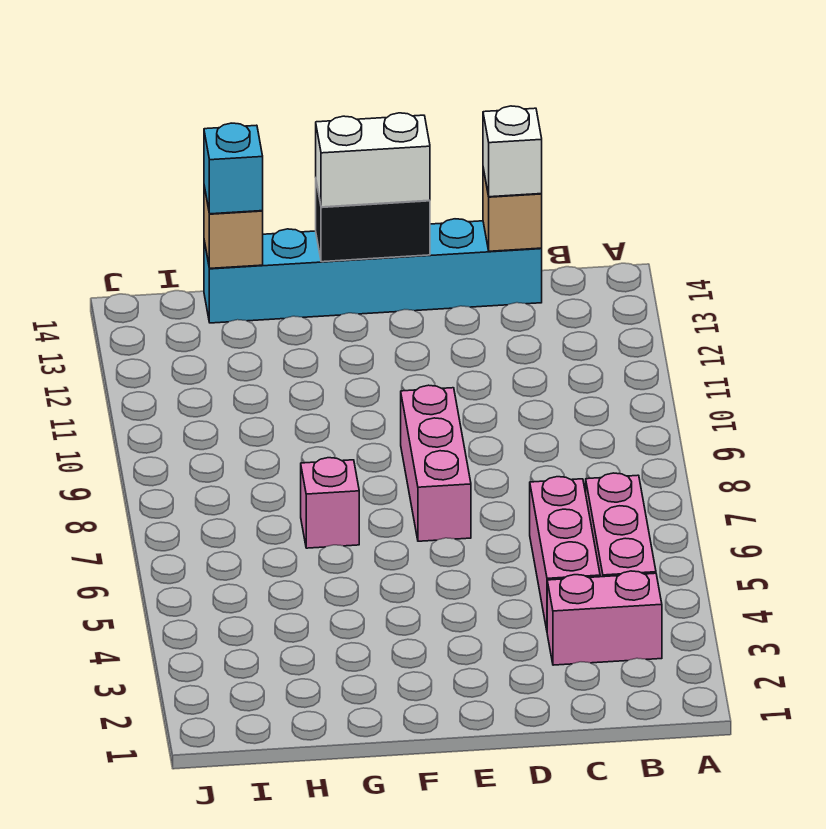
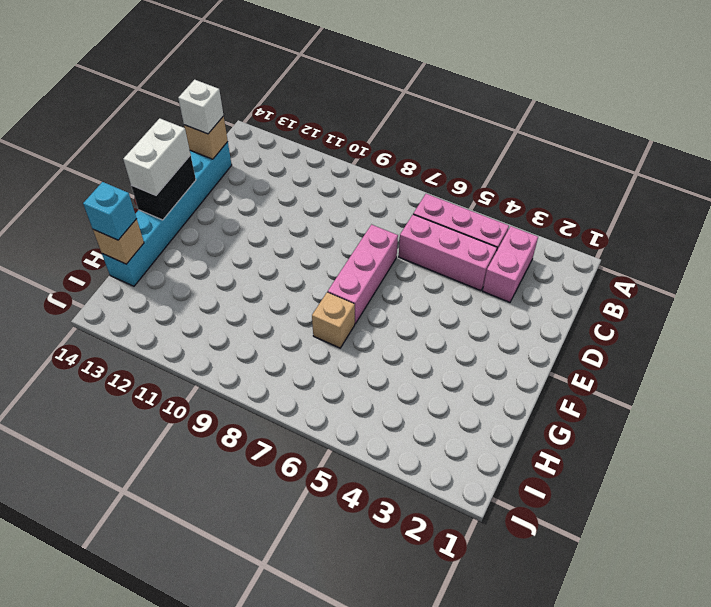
pink 1x3 brick [401,385,471,541] -> pink 1x3 brick turned to [328,225,398,324]
pink 1x1 brick [301,458,359,548] -> tan 1x1 brick [312,292,355,348]

